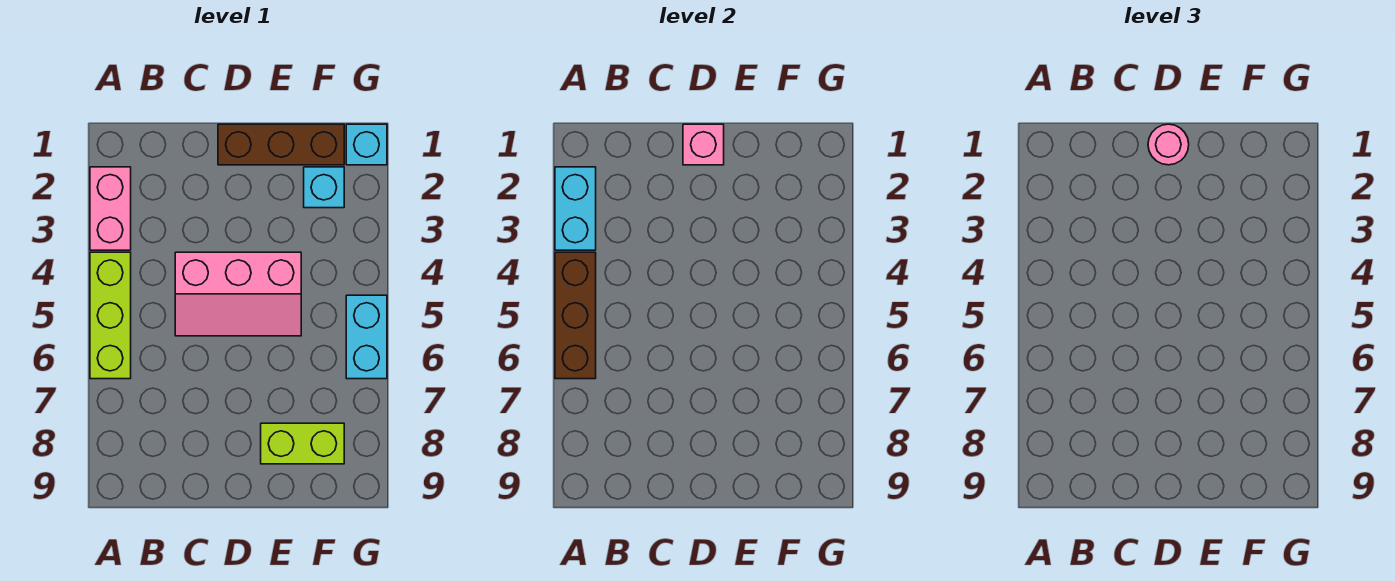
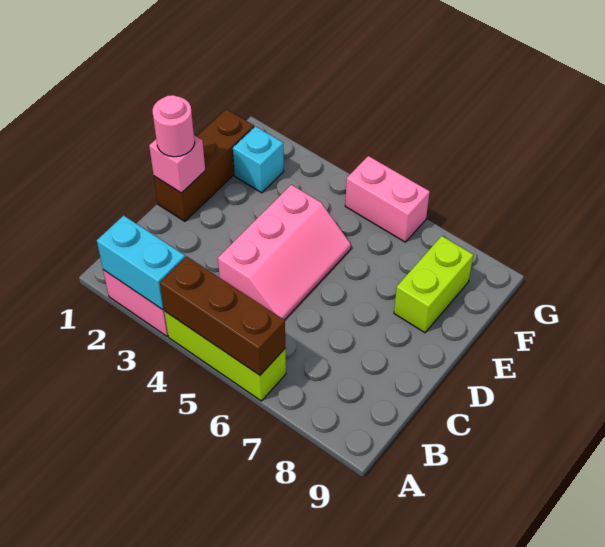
cyan 1x1 brick [346,124,387,165] -> none
cyan 1x2 brick [346,295,387,379] -> pink 1x2 brick [345,156,430,242]

